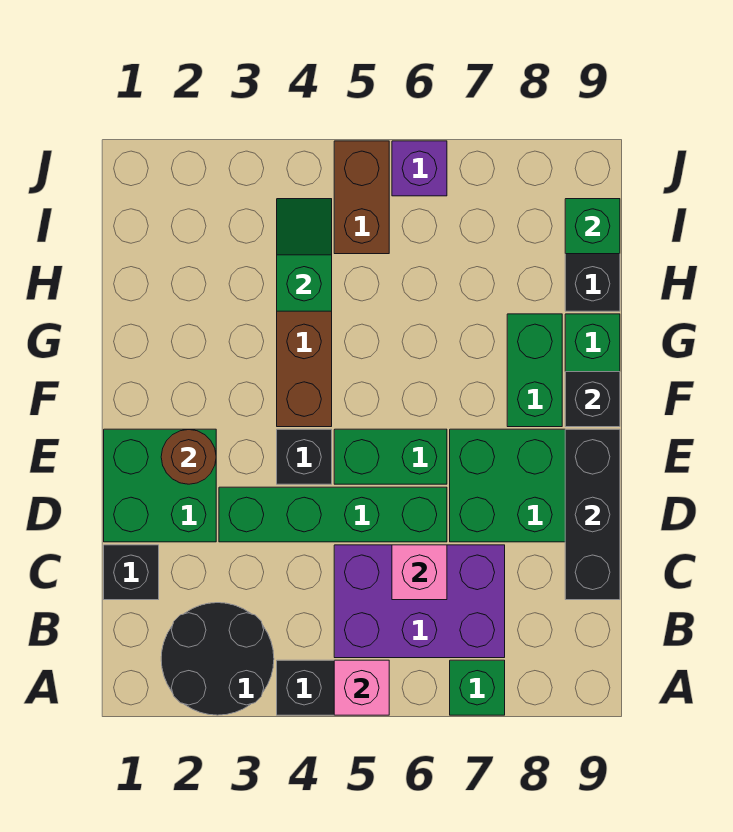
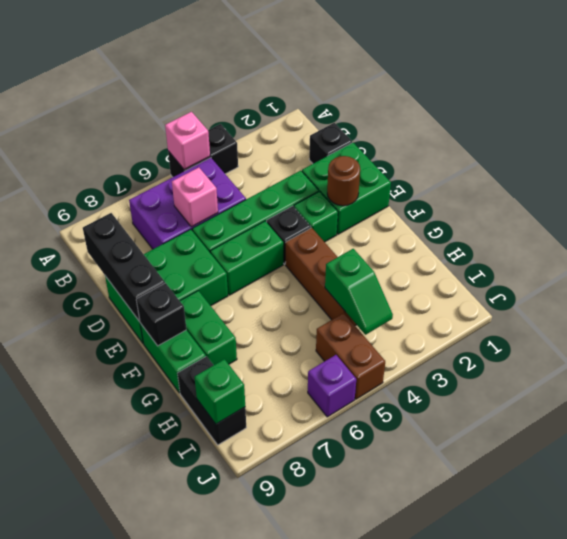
black 2x2 round brick [161,603,274,715] -> none
green 1x1 brick [450,660,505,715] -> green 1x1 brick moved to [294,191,338,242]

